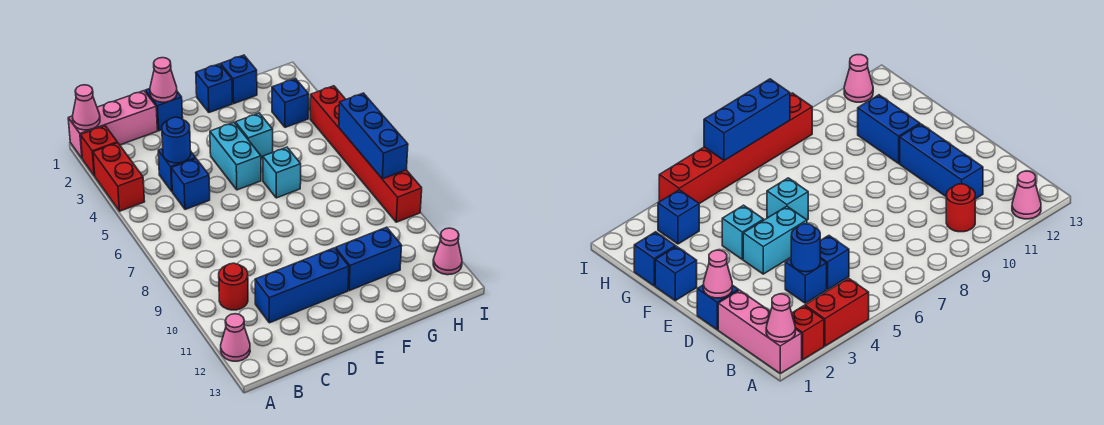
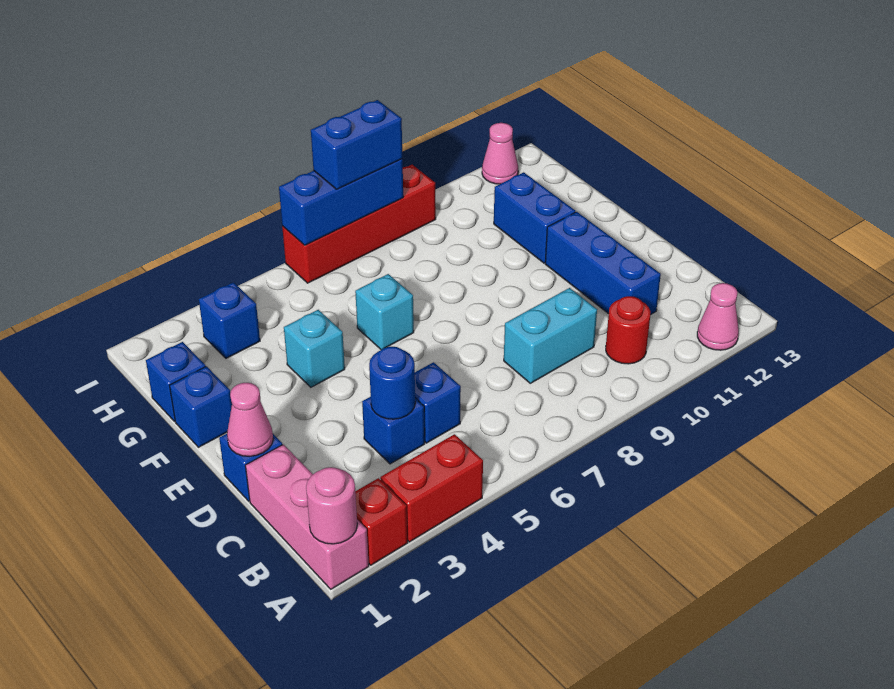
pink 1x1 cone [72,85,100,130] -> pink 1x1 round brick [306,467,357,544]
cyan 1x2 brick [210,122,261,190] -> cyan 1x2 brick moved to [504,288,597,383]
red 1x6 brick [310,86,422,222] -> red 1x4 brick [282,165,436,283]
none -> blue 1x2 brick [311,100,402,189]

